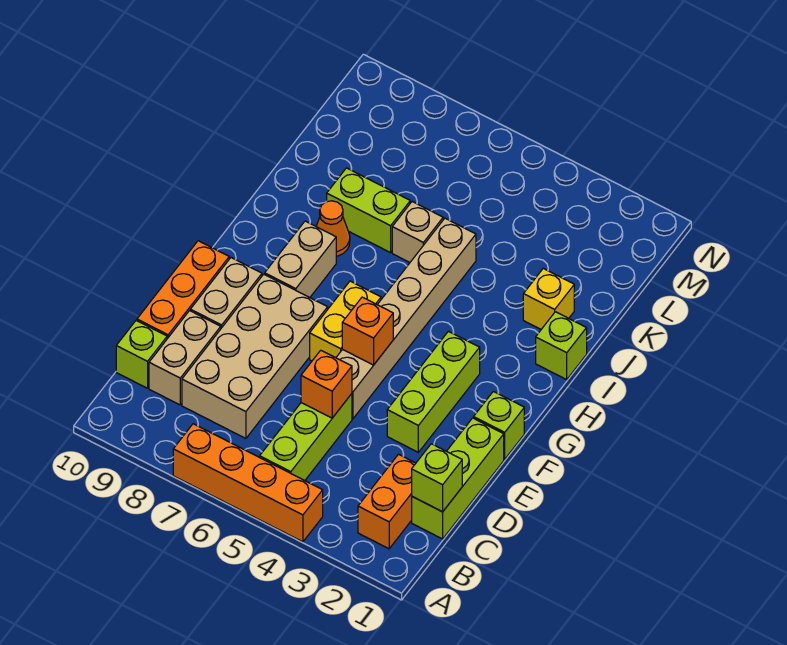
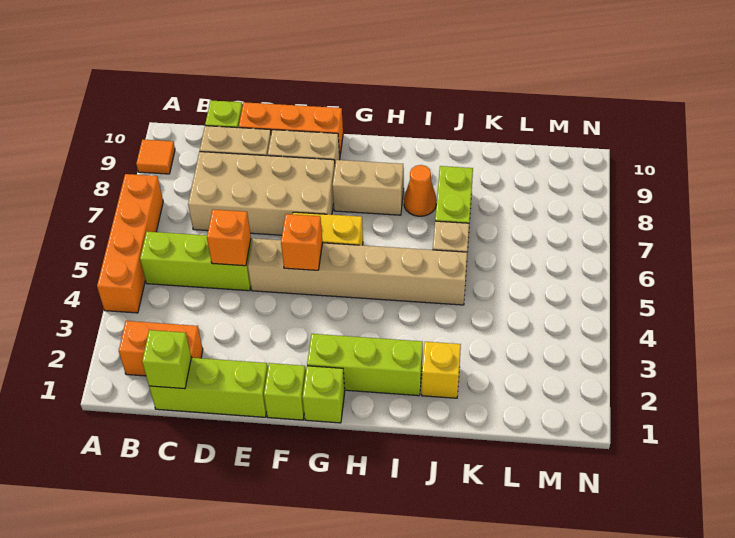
none -> orange 1x1 tile [136,139,175,174]
lime 1x3 brick [387,331,480,452] -> lime 1x3 brick moved to [307,334,423,396]
lime 1x1 brick [536,312,587,380] -> lime 1x1 brick moved to [302,366,345,423]

